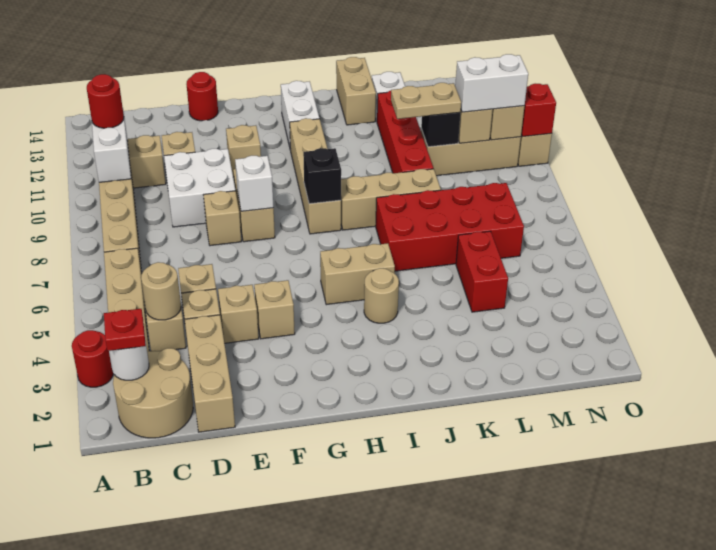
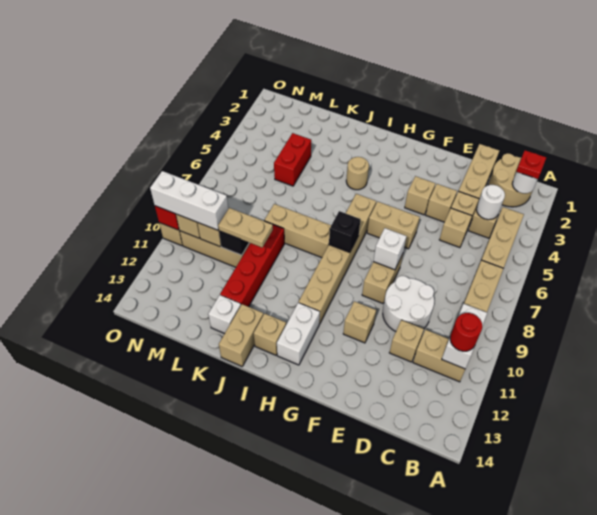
red 1x1 round brick [72,330,113,387] -> none
tan 1x1 round brick [141,262,181,320] -> white 1x1 round brick [477,185,505,220]
white 2x2 brick [164,149,235,227] -> white 2x2 round brick [383,276,434,331]
tan 1x1 brick [204,191,241,246] -> tan 1x1 brick moved to [254,314,286,355]
red 1x1 round brick [186,72,218,121] -> none
tan 1x2 brick [320,243,395,305] -> tan 1x2 brick moved to [367,202,420,249]
tan 1x4 brick [290,118,341,234] -> tan 1x6 brick [298,194,376,324]
red 2x4 brick [376,183,524,271] -> none
white 1x2 brick [455,54,528,112] -> white 1x3 brick [150,171,228,230]

